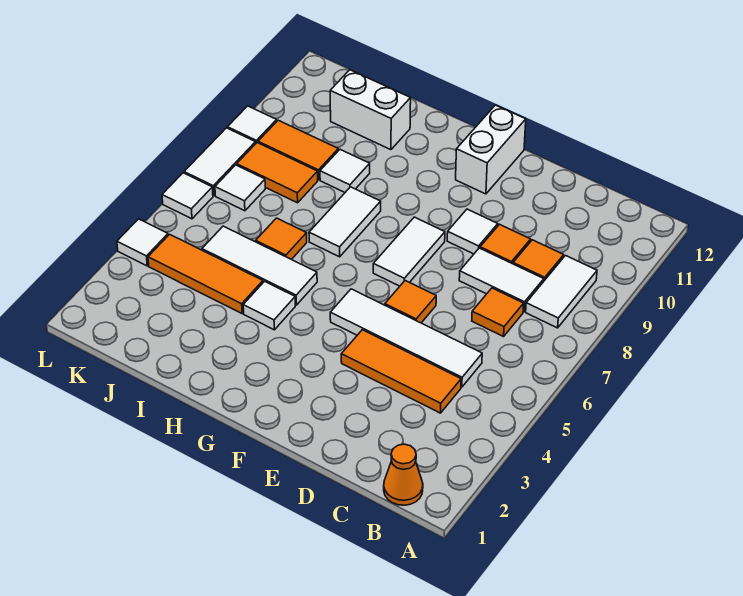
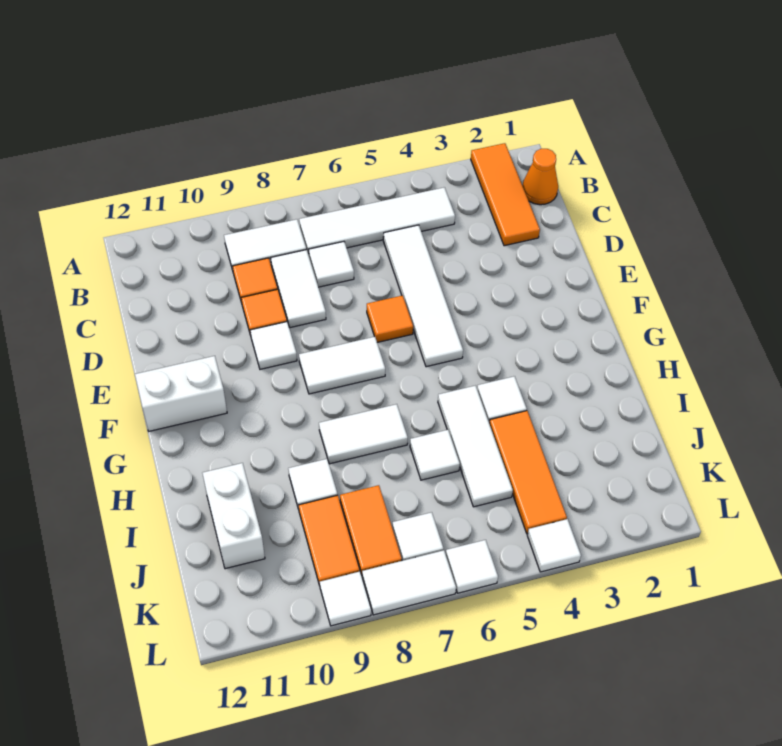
none -> white 1x4 tile [299,187,455,255]
orange 1x3 tile [341,330,461,413] -> orange 1x3 tile moved to [471,143,540,246]
orange 1x1 tile [472,288,524,337] -> white 1x1 tile [309,242,354,287]
orange 1x1 tile [256,218,307,260] -> white 1x1 tile [410,430,460,480]

